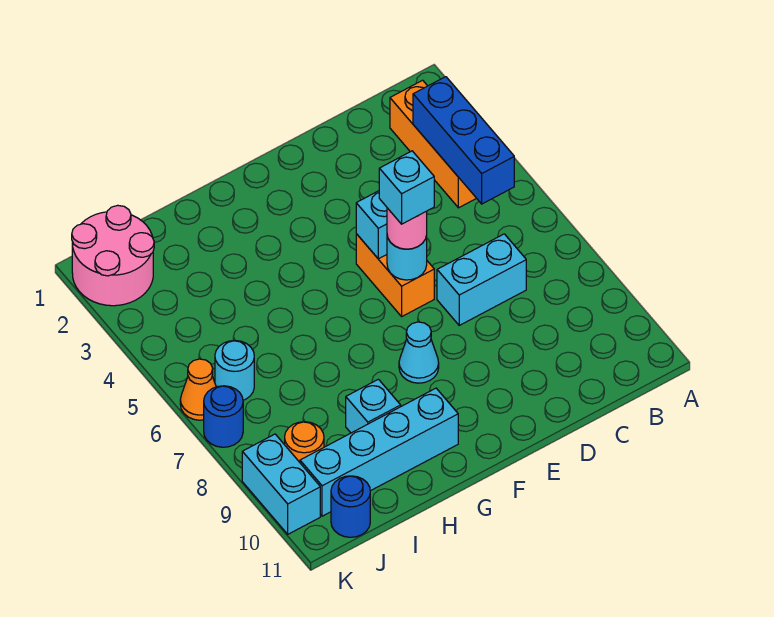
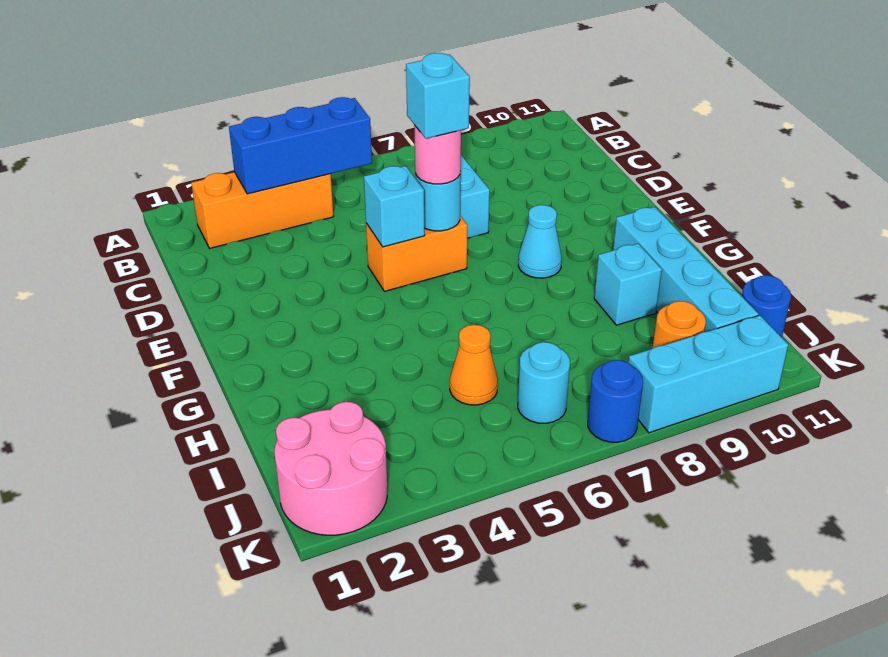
orange 1x1 cone [180,359,216,420] -> orange 1x1 cone moved to [450,325,498,405]
cyan 1x2 brick [242,434,320,534] -> cyan 1x3 brick [628,315,788,433]

